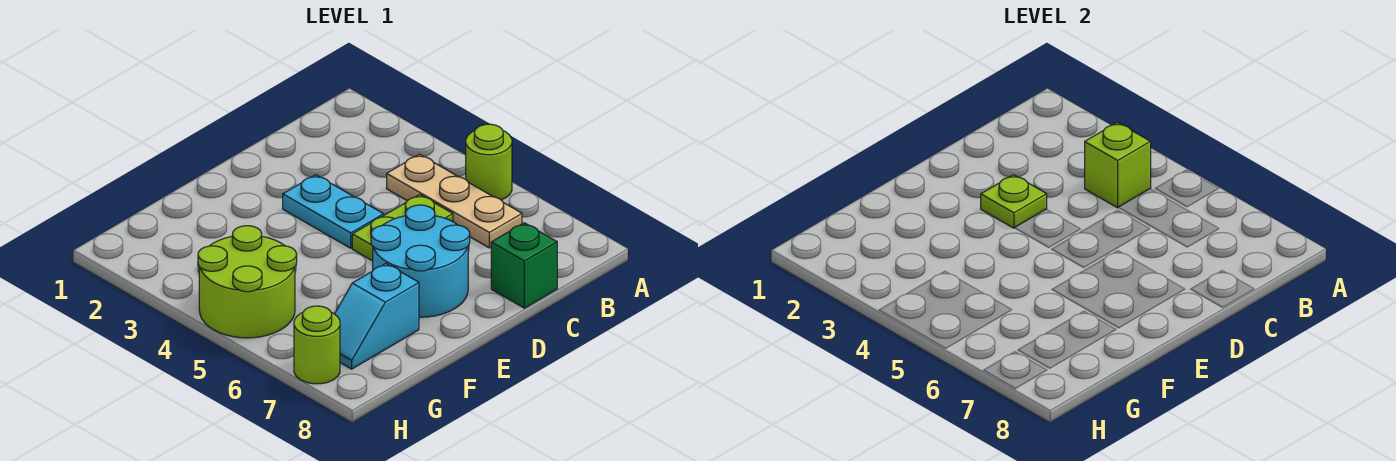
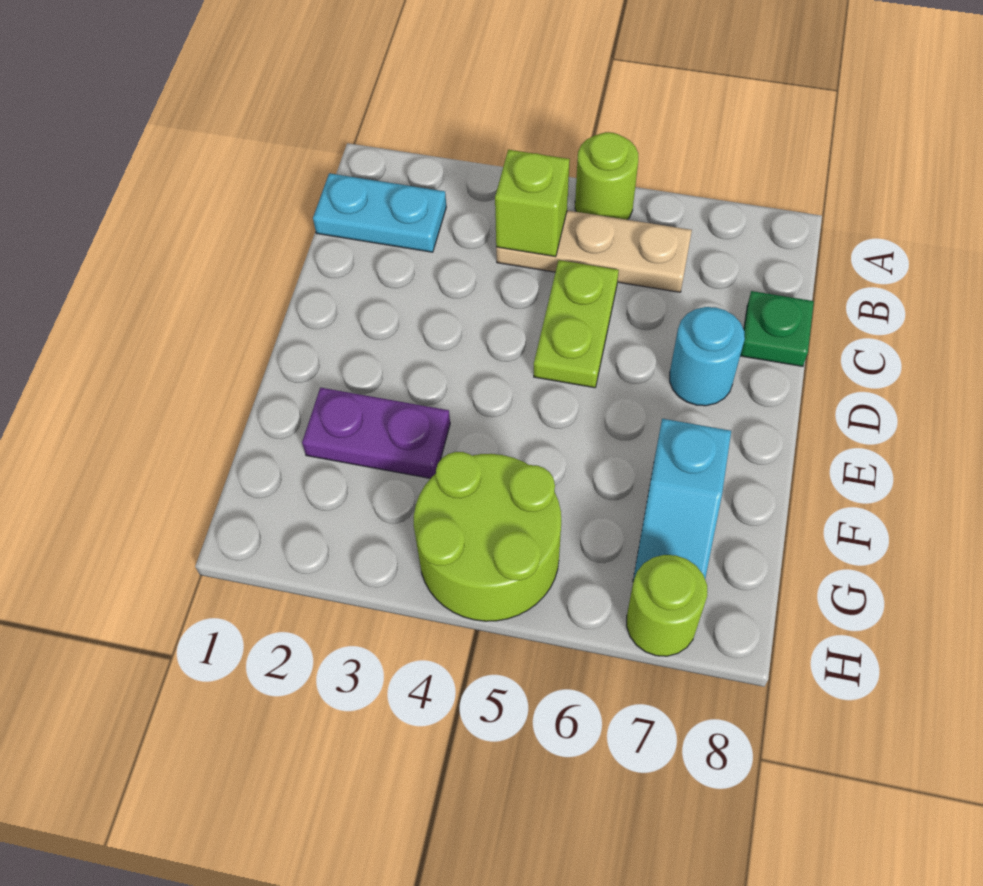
green 1x1 brick [491,223,557,308] -> green 1x1 plate [740,291,814,366]
cyan 1x2 plate [283,175,384,248] -> cyan 1x2 plate moved to [313,173,446,252]
lime 1x1 plate [981,175,1047,228] -> none
cyan 2x2 round brick [371,205,470,317] -> cyan 1x1 round brick [670,307,745,406]
none -> purple 1x2 plate [302,388,450,478]

